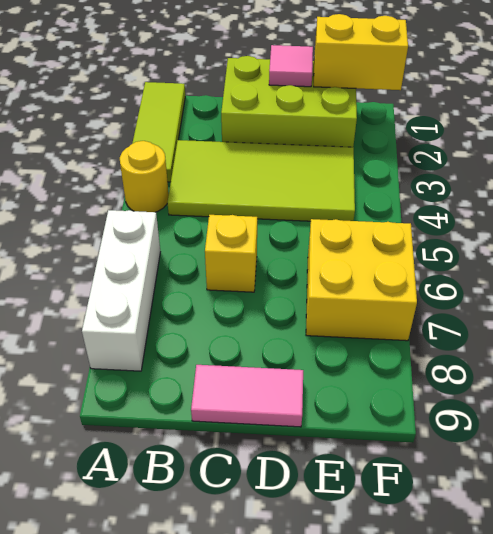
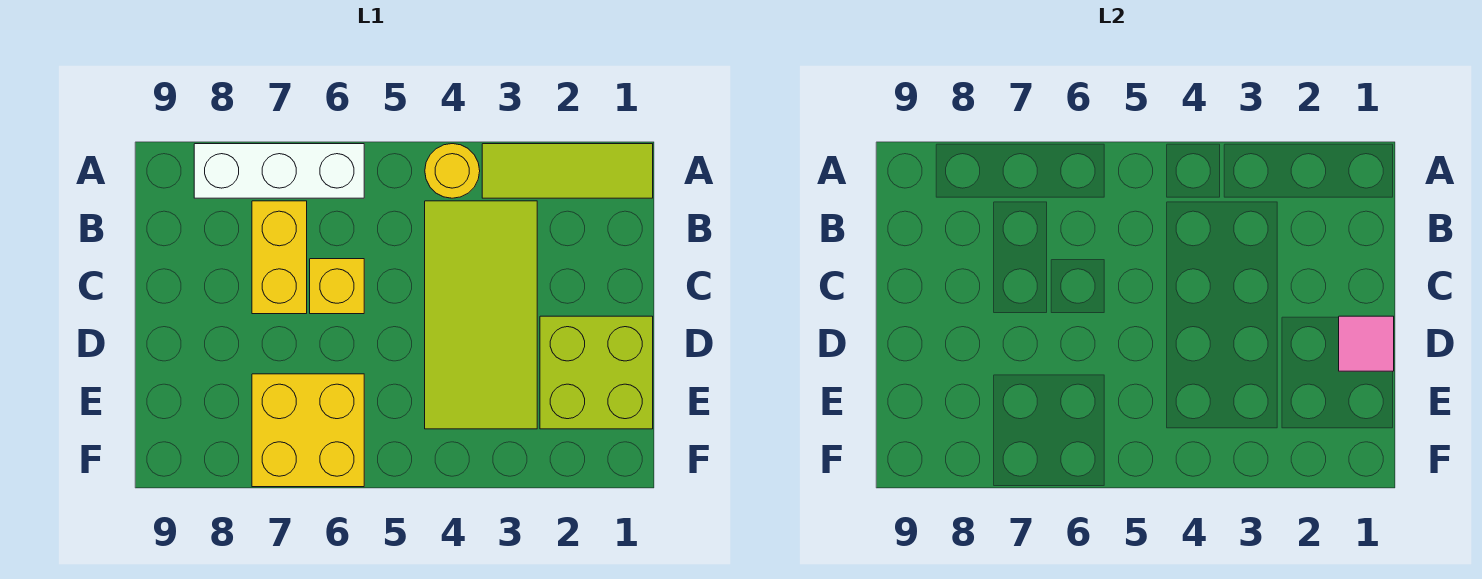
lime 2x3 brick [221,56,357,147] -> lime 2x2 brick [540,316,653,429]
pink 1x2 tile [191,365,303,427] -> none
yellow 1x2 brick [314,14,408,90] -> yellow 1x2 brick moved to [252,201,307,314]

